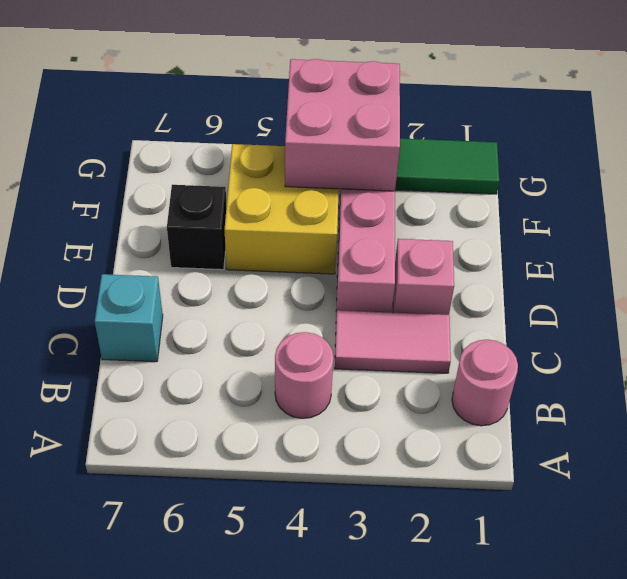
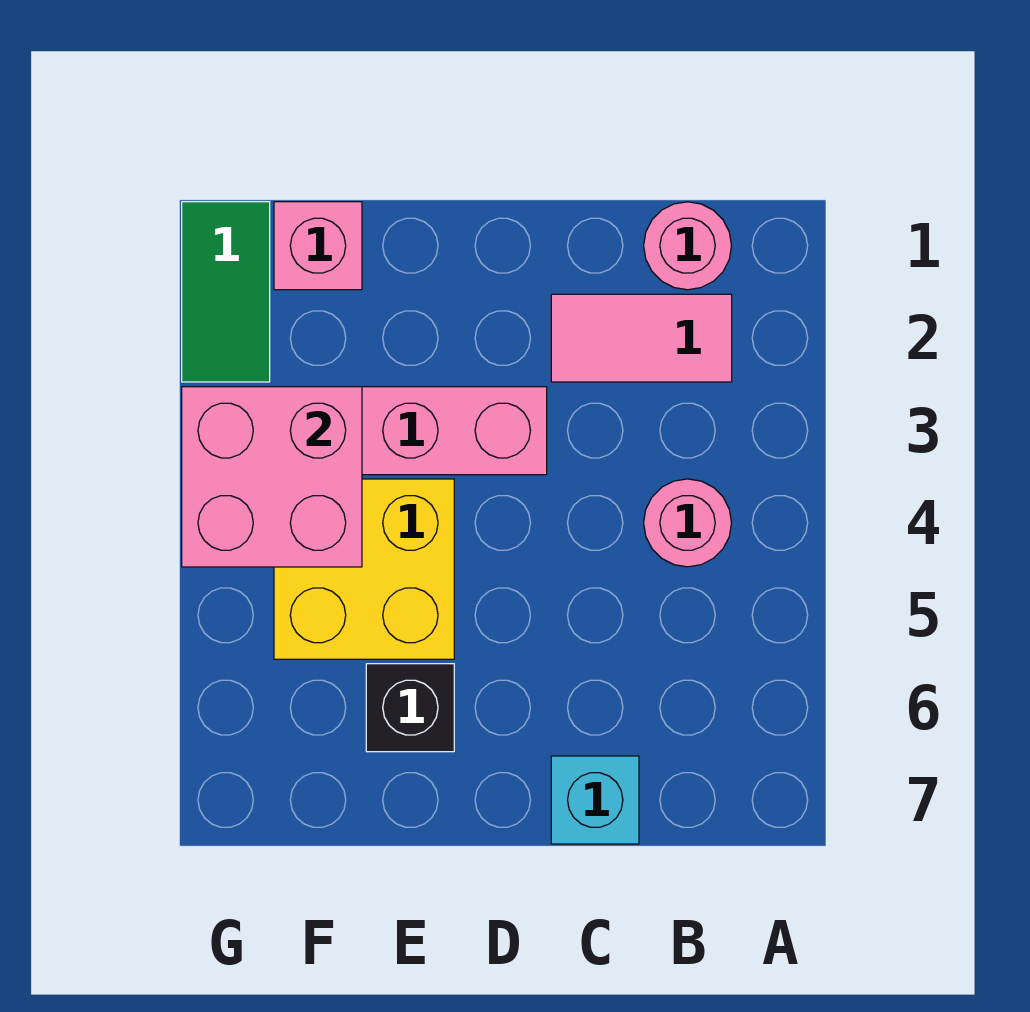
pink 1x2 tile [335,310,451,373] -> pink 1x2 tile turned to [551,294,732,382]
pink 1x1 brick [393,239,454,315] -> pink 1x1 brick moved to [274,202,362,290]

